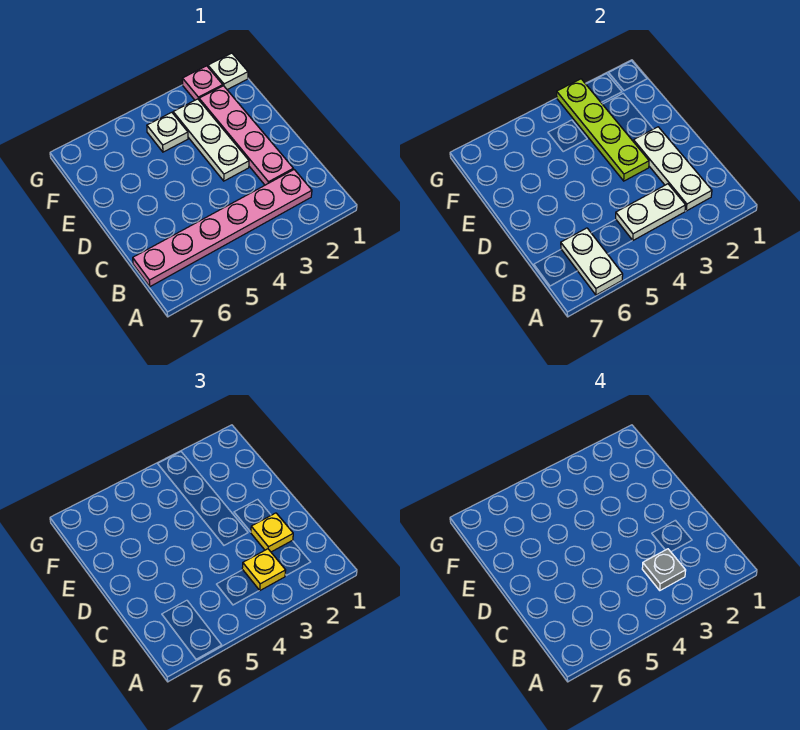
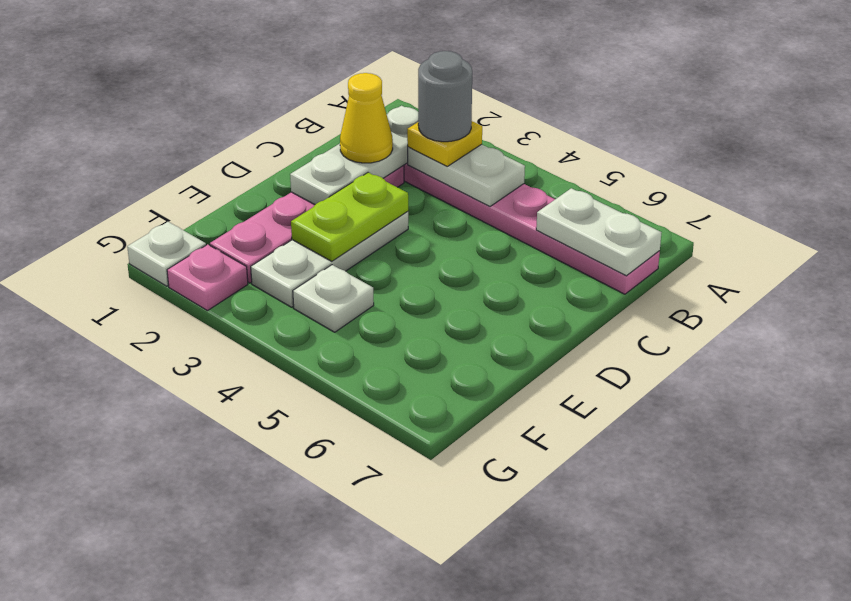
white 1x2 plate [561,228,623,295] -> white 1x2 plate turned to [536,188,661,276]
grey 1x1 plate [642,549,686,590] -> grey 1x1 round brick [418,51,472,142]
yellow 1x1 plate [251,513,293,552] -> yellow 1x1 cone [340,73,393,163]
lime 1x4 plate [557,79,649,181] -> lime 1x2 plate [291,172,408,261]

